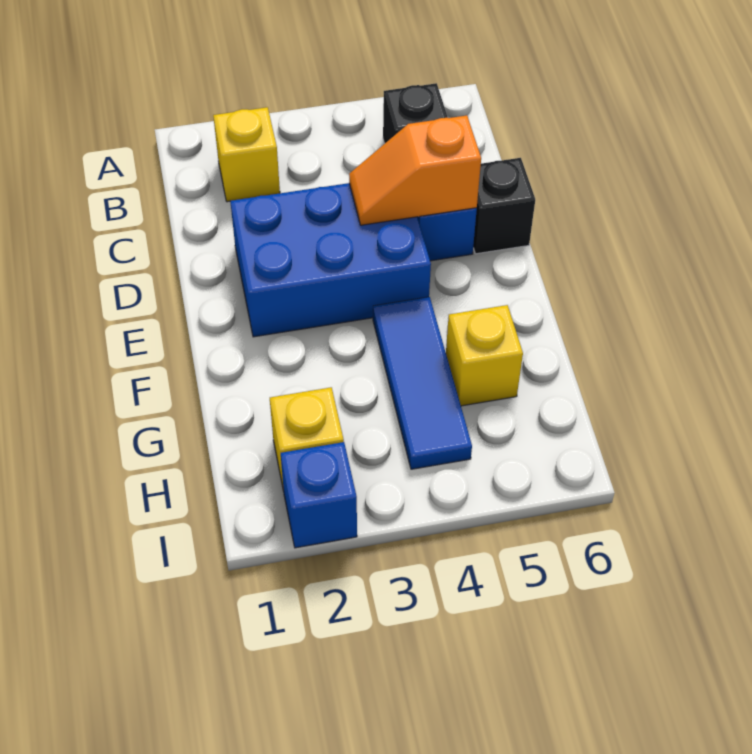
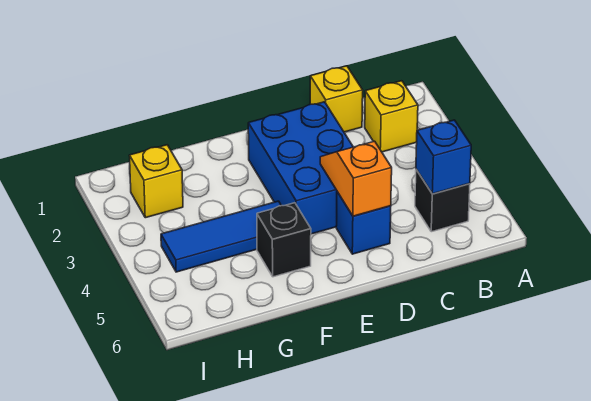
black 1x1 brick [473,158,535,254] -> black 1x1 brick moved to [257,203,311,277]
yellow 1x1 brick [446,305,523,406] -> yellow 1x1 brick moved to [310,66,363,132]
blue 1x1 brick [281,442,357,548] -> blue 1x1 brick moved to [416,120,471,194]

